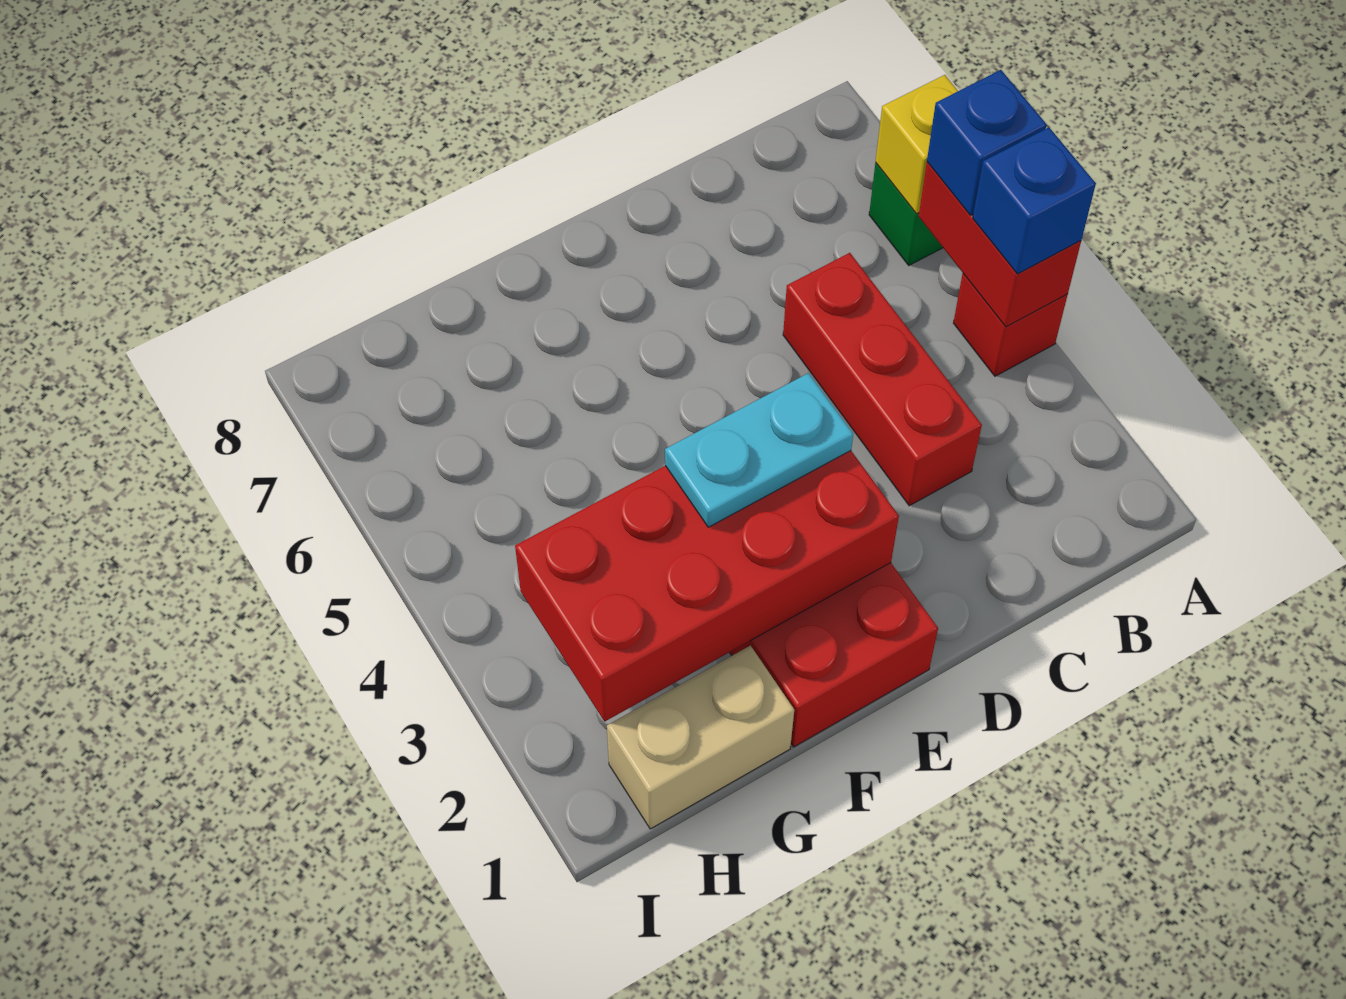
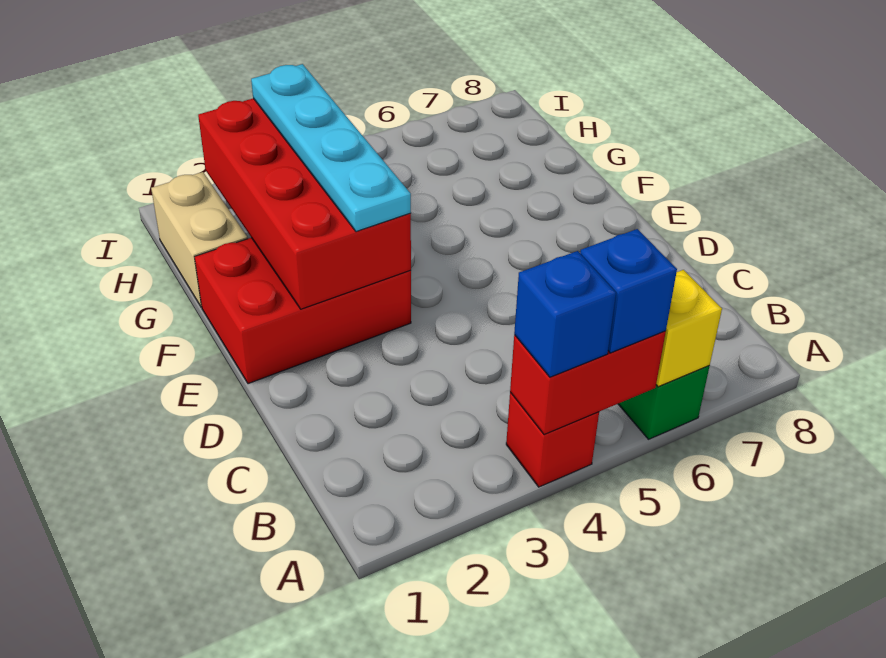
red 1x3 brick [783,253,982,506] -> none
cyan 1x2 plate [665,373,853,527] -> cyan 1x4 plate [251,64,411,232]

